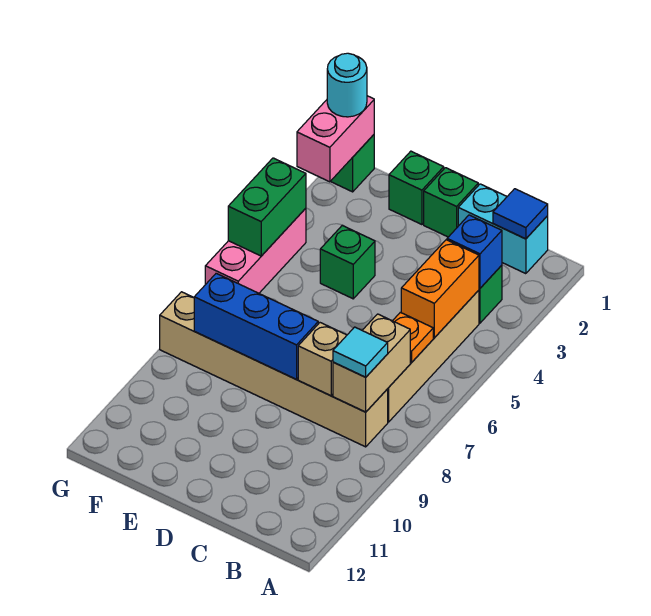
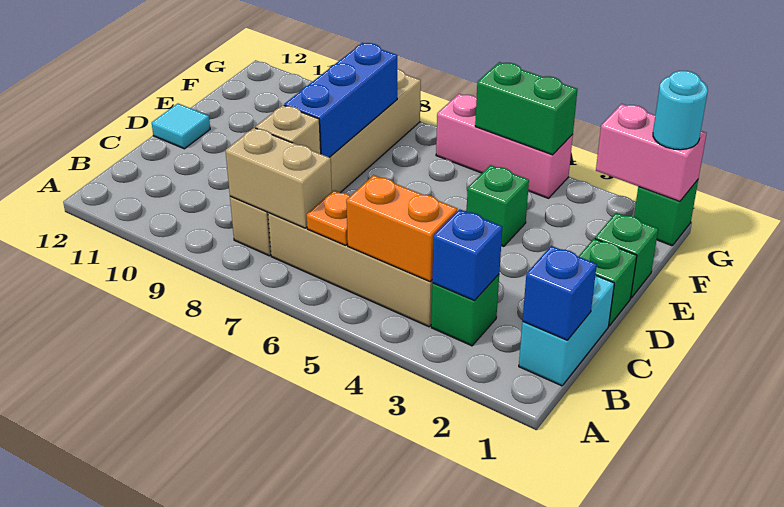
blue 1x1 tile [493,189,548,239] -> blue 1x1 brick [522,246,597,340]
cyan 1x1 tile [333,327,388,377] -> cyan 1x1 tile moved to [152,104,210,149]

